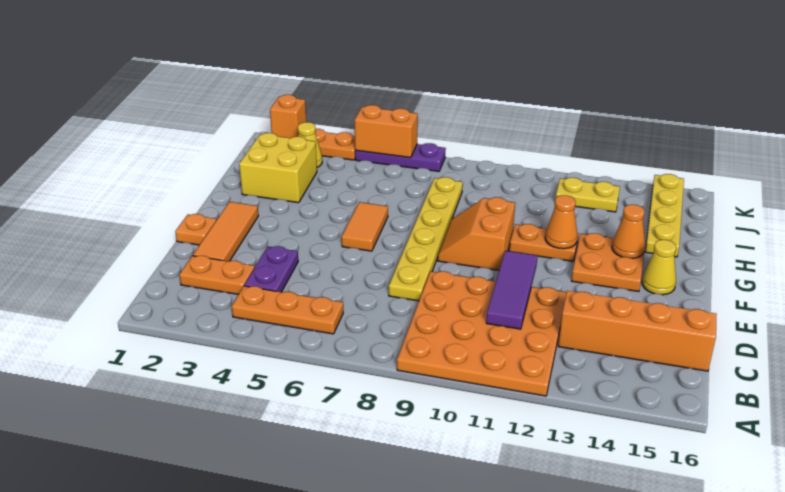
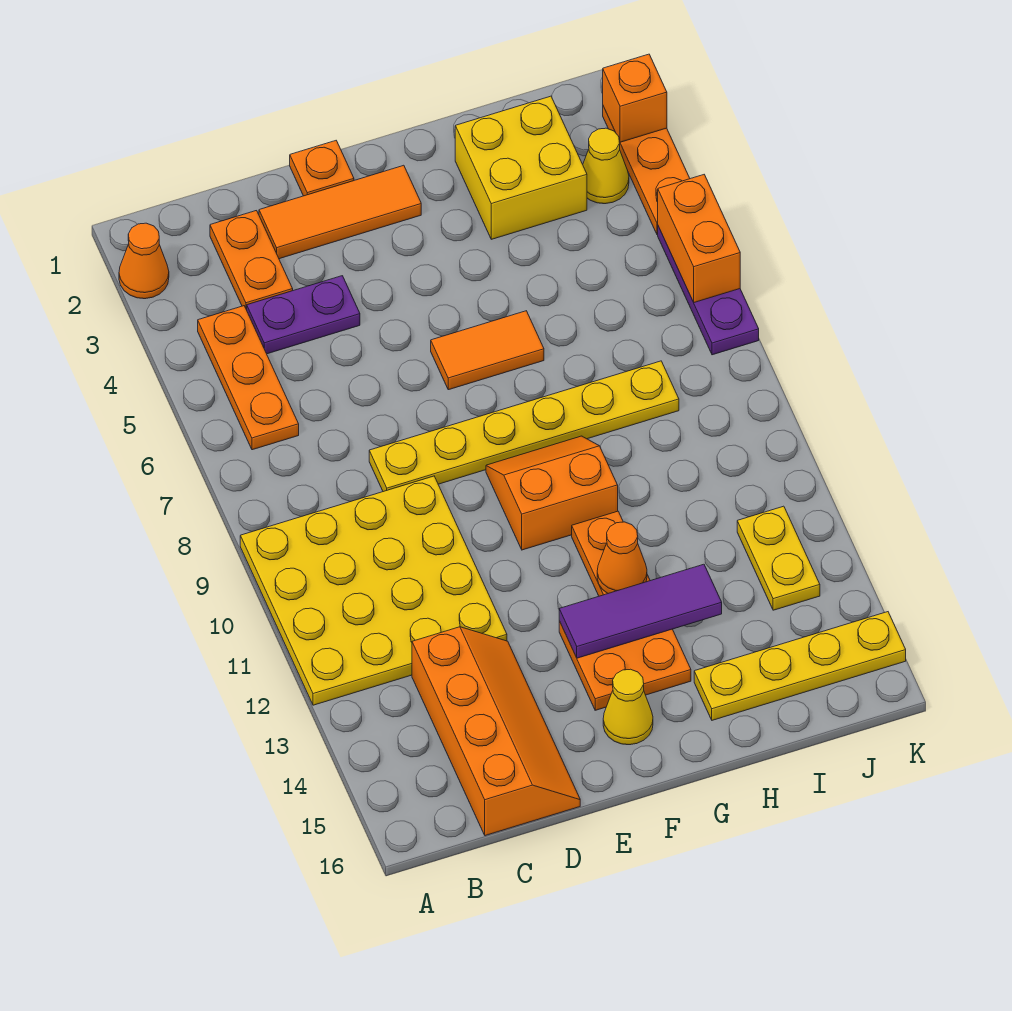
orange 4x4 plate [397,271,566,396] -> yellow 4x4 plate [240,476,507,705]
purple 1x3 tile [486,251,537,329] -> purple 1x3 tile moved to [559,564,722,658]
orange 1x1 cone [612,205,645,258] -> orange 1x1 cone moved to [119,223,169,299]

